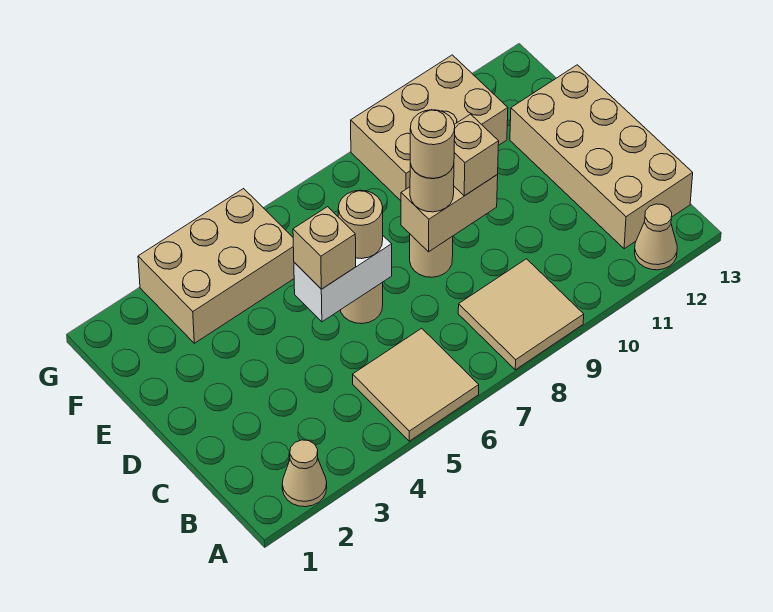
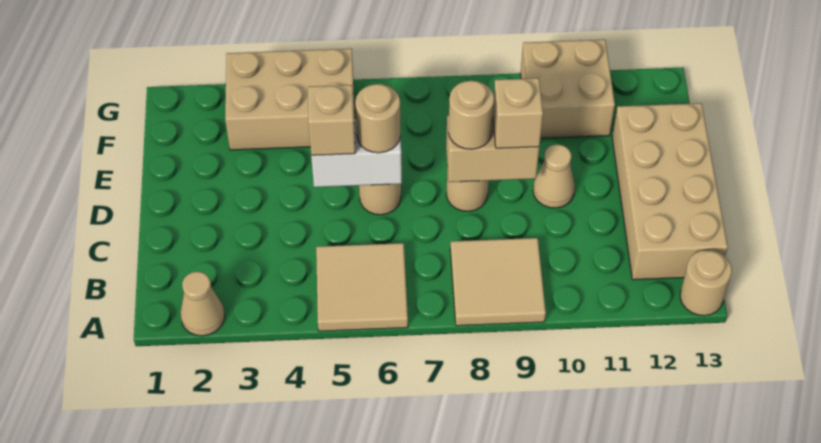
tan 1x1 cone [634,204,677,270] -> tan 1x1 cone moved to [533,145,575,208]
tan 1x1 round brick [410,110,455,178] -> tan 1x1 round brick moved to [680,250,732,316]
tan 2x3 brick [351,55,508,201] -> tan 2x2 brick [520,40,615,138]

